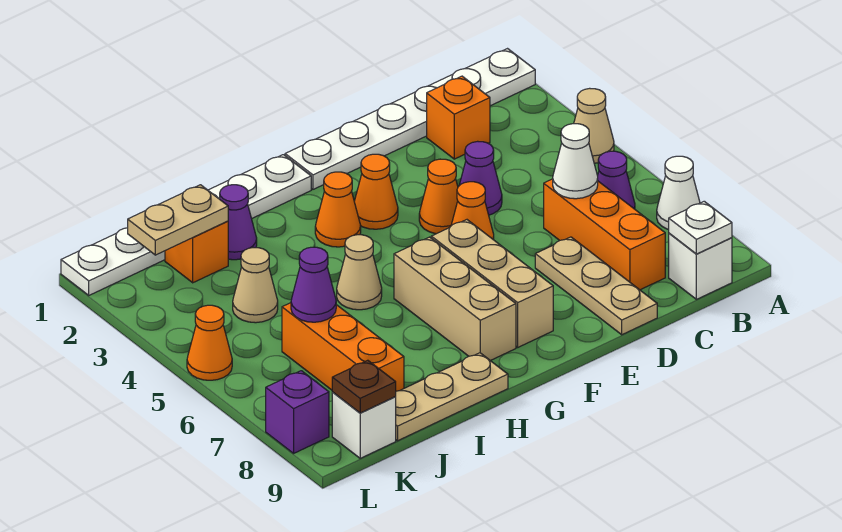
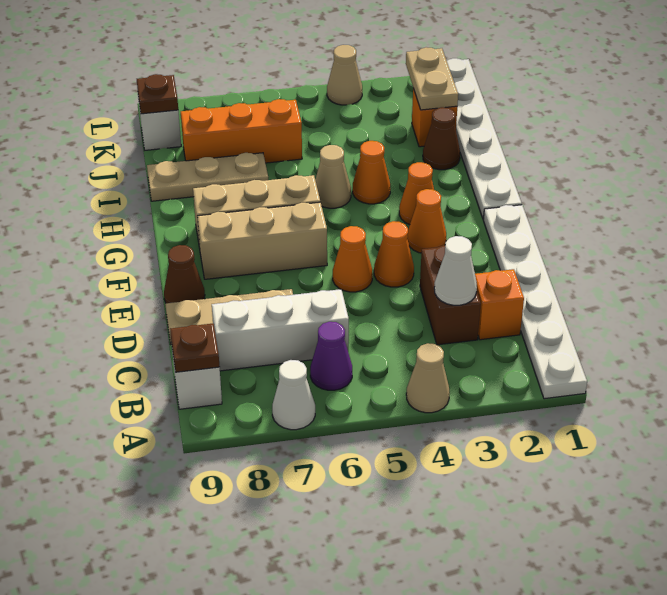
white 1x1 plate [669,201,732,254] -> brown 1x1 plate [170,324,220,372]
none -> brown 1x2 brick [420,245,481,345]
orange 1x3 brick [544,179,665,290] -> white 1x3 brick [212,289,349,371]
white 1x1 cone [553,124,598,199] -> white 1x1 cone moved to [434,236,477,305]
purple 1x1 cone [459,141,502,215] -> none
none -> brown 1x1 cone [164,245,205,303]
tan 1x3 plate [396,353,508,441] -> tan 1x3 plate turned to [147,153,268,201]
purple 1x1 cone [220,185,257,260] -> brown 1x1 cone [423,107,460,170]
tan 1x1 cone [233,248,278,323] -> tan 1x1 cone moved to [327,45,362,105]
purple 1x1 cone [291,247,336,322] -> none
orange 1x1 cone [187,305,232,380] -> orange 1x1 cone moved to [353,141,390,204]
purple 1x1 brick [266,371,329,453] -> none

